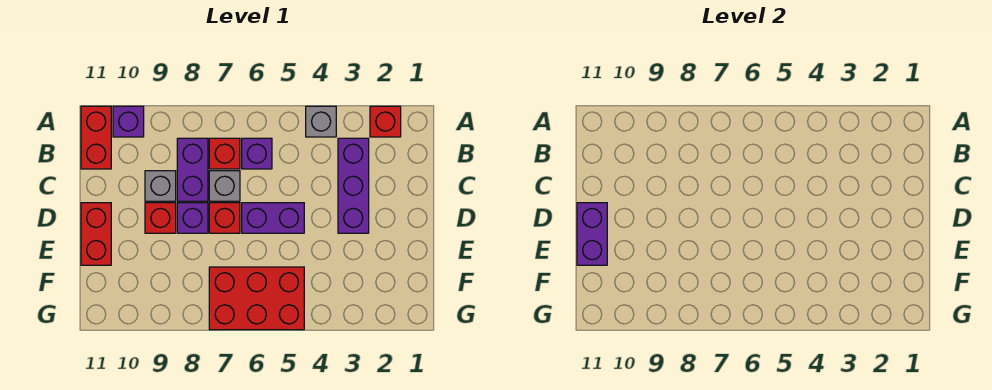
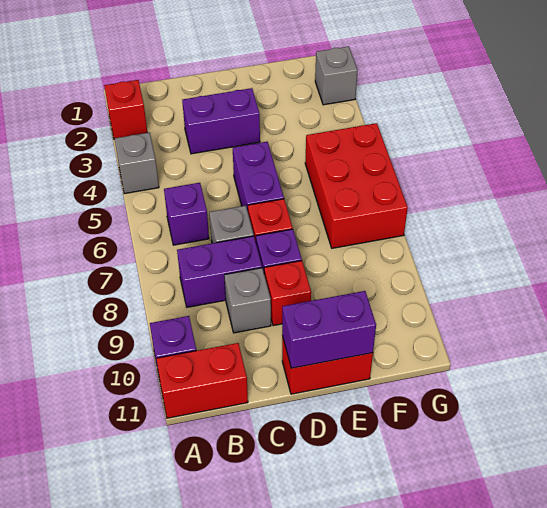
purple 1x3 brick [338,138,369,233] -> purple 1x2 brick [182,88,260,154]
red 1x1 brick [209,138,240,169] -> none
none -> grey 1x1 brick [315,46,358,105]

